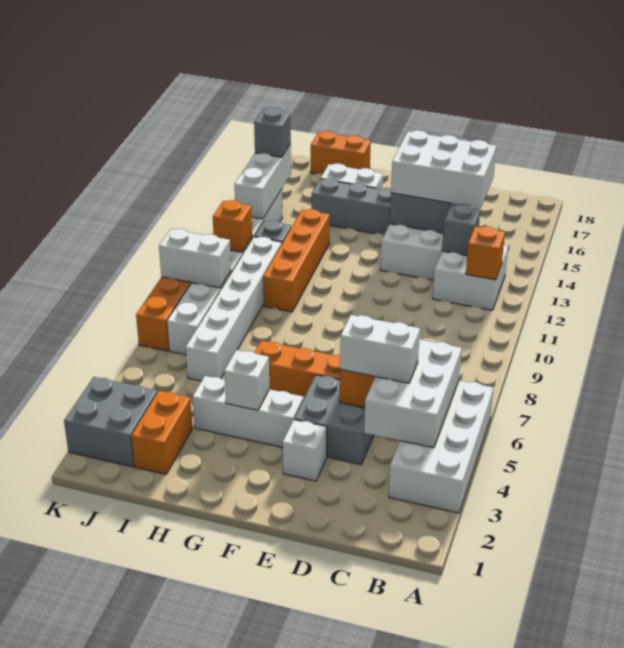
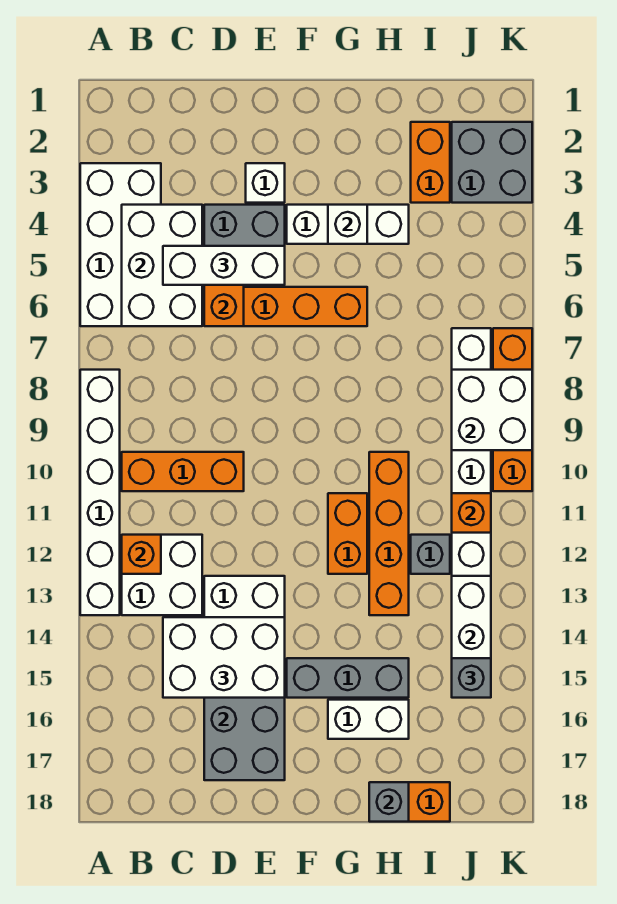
none -> orange 1x3 brick [122,452,244,491]
white 1x2 brick [340,315,420,383] -> white 1x3 brick [163,246,285,285]
grey 1x1 brick [442,204,480,256] -> grey 1x1 brick moved to [369,782,409,822]
none -> orange 1x2 brick [328,493,367,574]
white 1x6 brick [186,237,282,381] -> white 1x6 brick moved to [80,370,120,615]
white 1x2 brick [159,229,231,288] -> white 2x2 brick [452,370,532,450]

